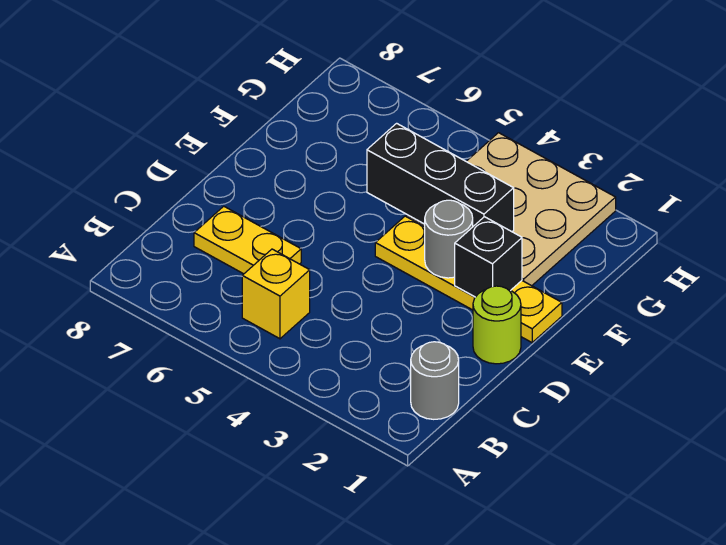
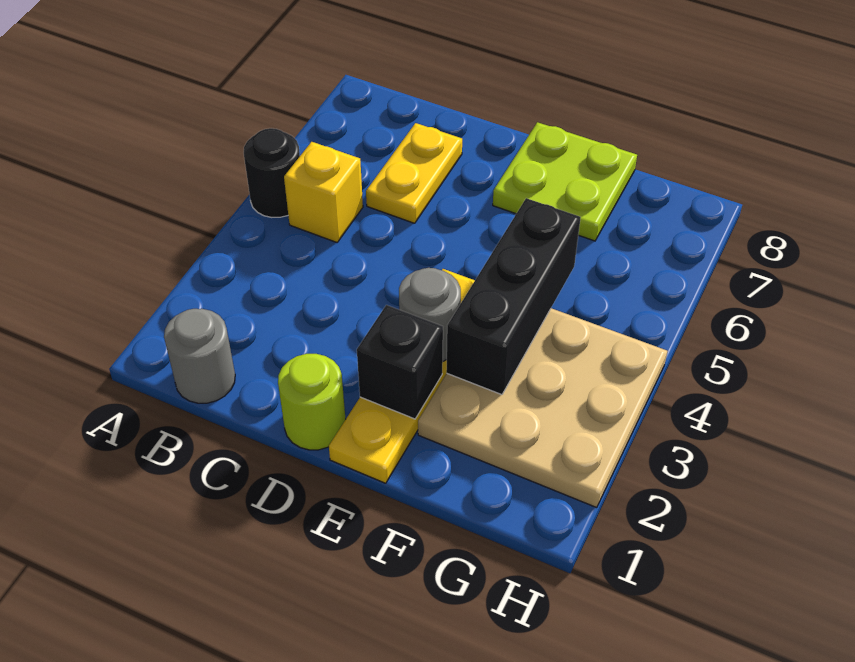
none -> black 1x1 round brick [244,128,300,217]
none -> lime 2x2 plate [493,122,637,241]

